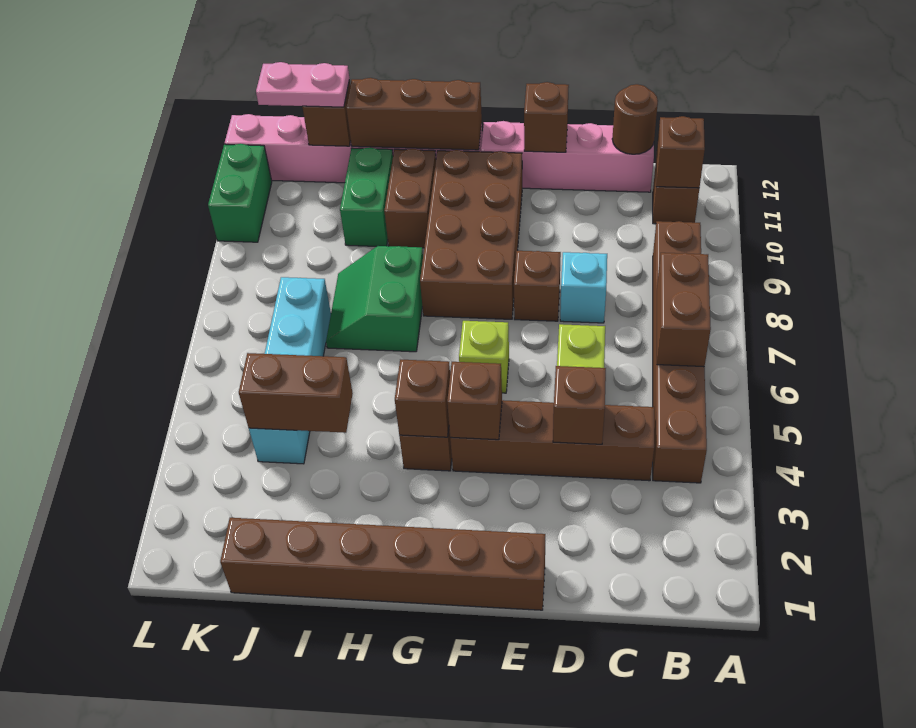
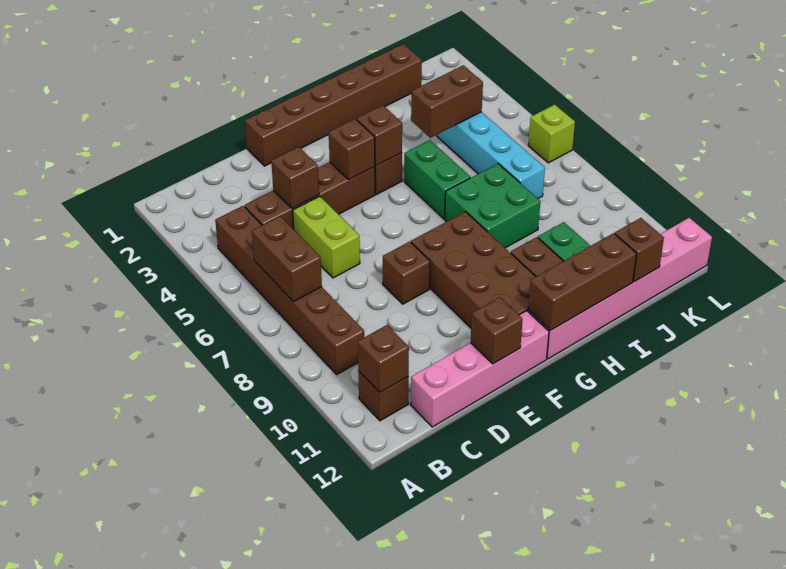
brown 1x1 round brick [612,84,658,154] -> none
cyan 1x1 brick [560,252,607,323] -> none
lime 1x1 brick [459,321,509,393] -> lime 1x1 brick moved to [528,105,575,163]
green 2x2 slope [326,246,423,352] -> green 2x2 brick [445,164,540,248]
pink 1x2 plate [256,62,350,107] -> none
green 1x2 brick [208,144,272,242] -> green 1x2 brick moved to [404,140,470,219]

